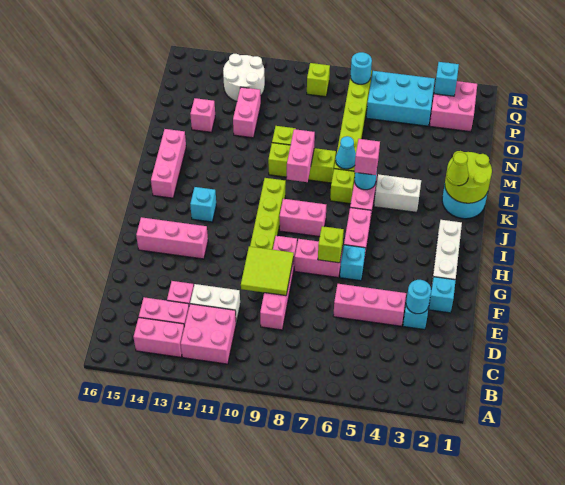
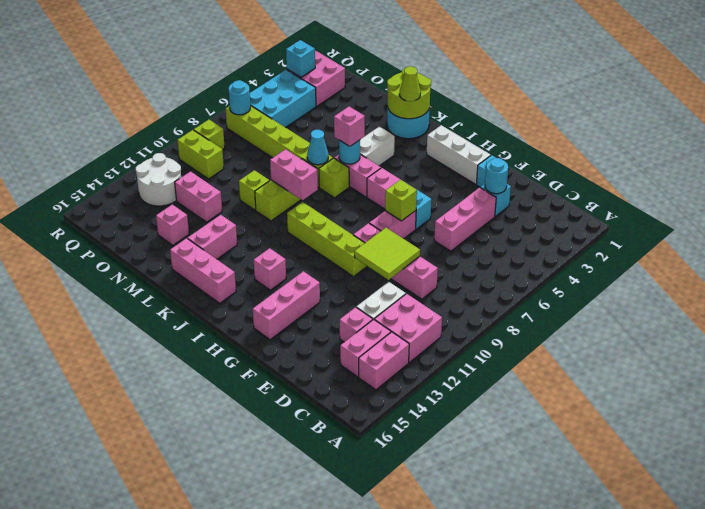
pink 1x2 brick [279,199,326,237] -> pink 1x2 brick moved to [188,215,237,259]
cyan 1x1 brick [190,187,216,222] -> pink 1x1 brick [254,248,286,290]
none -> lime 1x2 brick [178,130,224,179]

